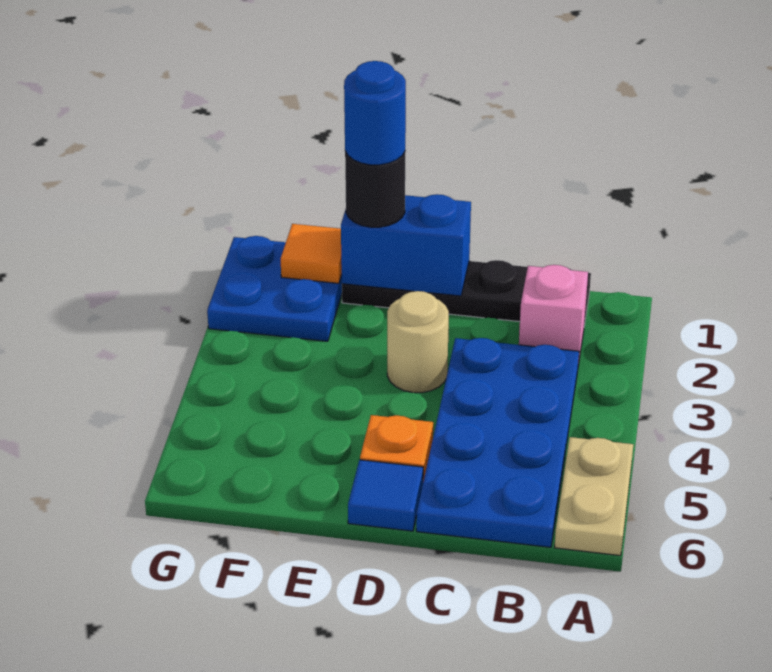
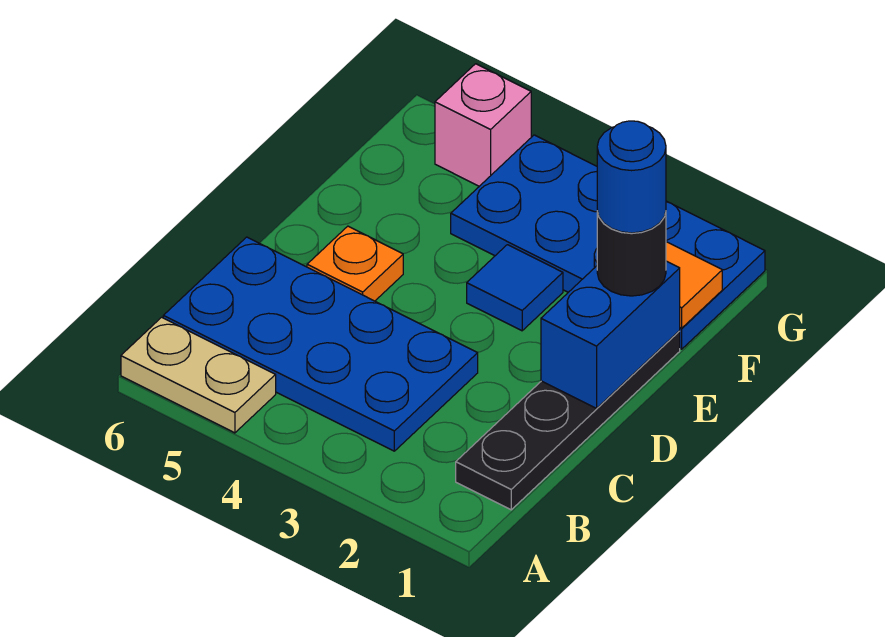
pink 1x1 brick [519,265,588,365] -> pink 1x1 brick moved to [435,64,531,186]
tan 1x1 round brick [387,291,449,393] -> none
blue 1x1 tile [348,460,423,531] -> blue 1x1 tile moved to [467,245,563,331]
blue 2x2 plate [207,236,342,341] -> blue 2x4 plate [451,135,765,349]

